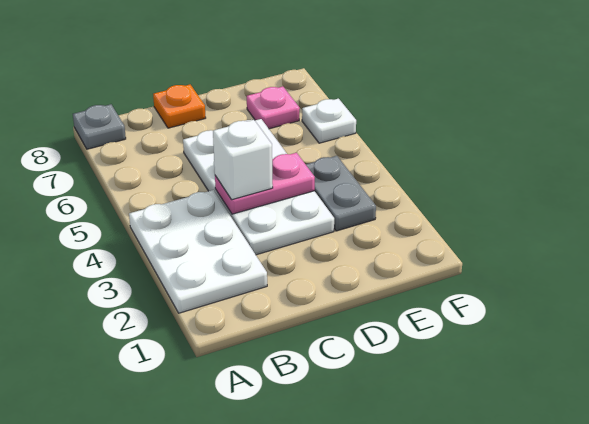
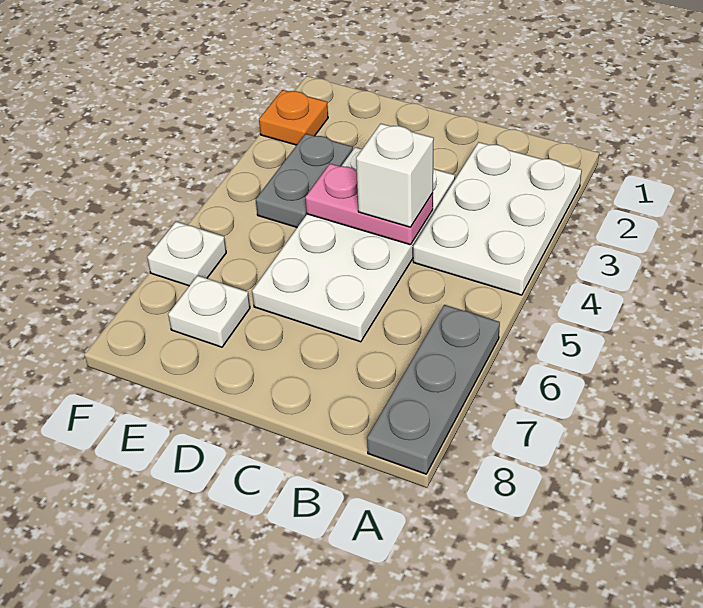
grey 1x1 plate [73,104,126,149] -> grey 1x3 plate [367,305,500,474]
orange 1x1 plate [153,85,206,128] -> orange 1x1 plate moved to [259,90,328,145]
pink 1x1 plate [247,87,300,129] -> white 1x1 plate [168,276,250,347]

